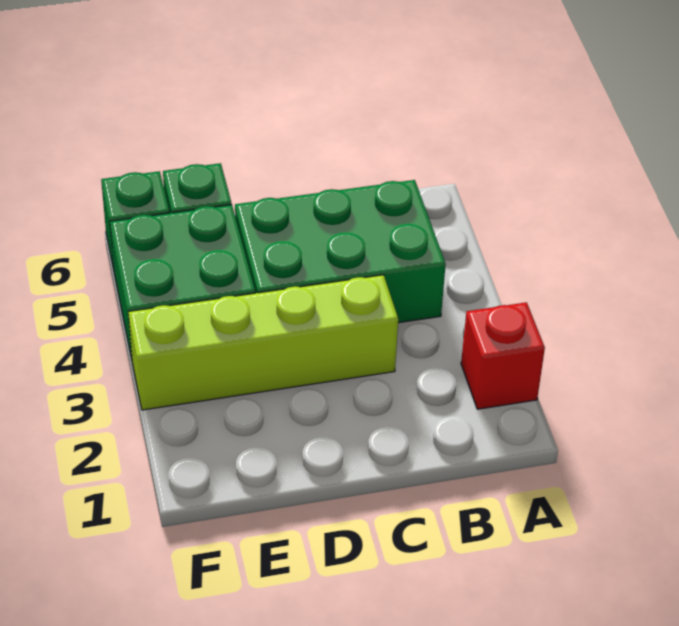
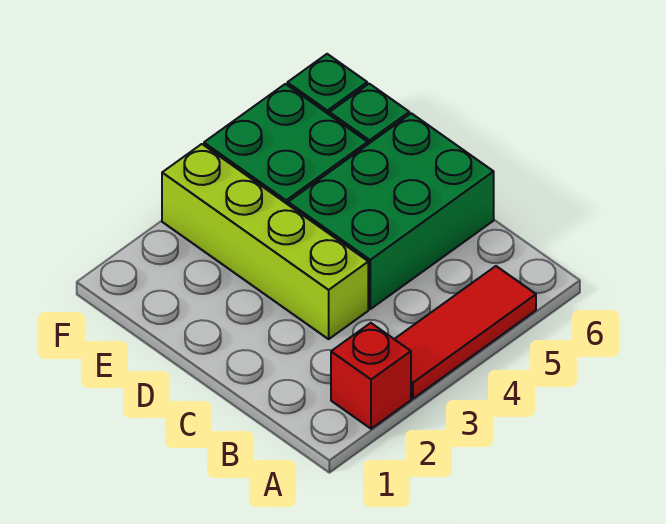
none -> red 1x3 tile [395,266,536,399]
green 2x3 brick [235,180,446,323] -> green 2x3 brick turned to [288,113,494,309]

